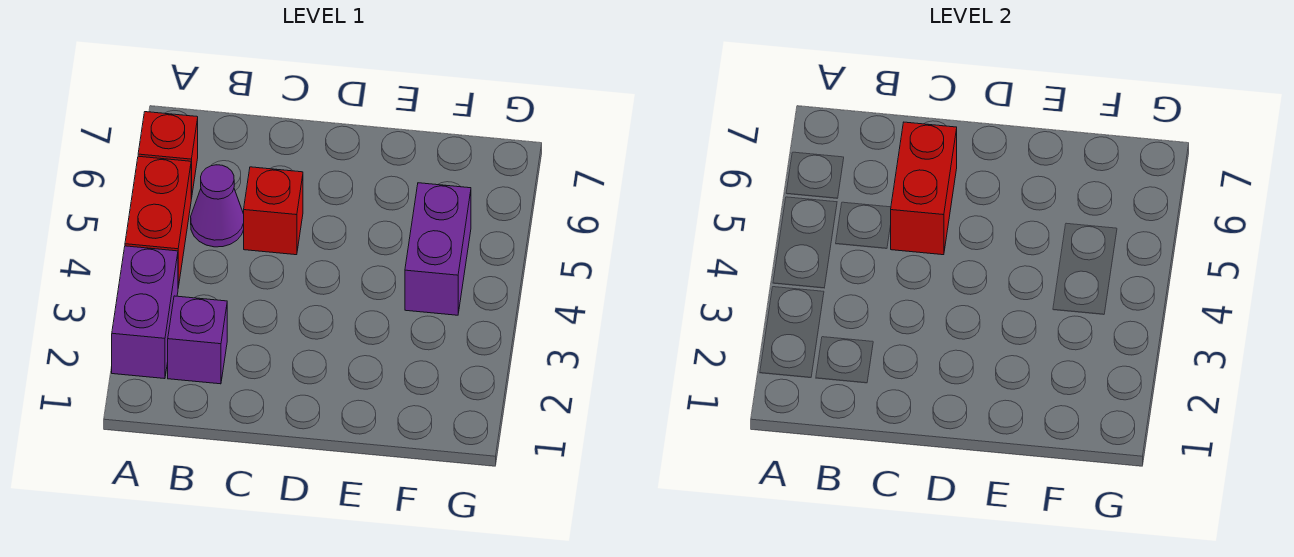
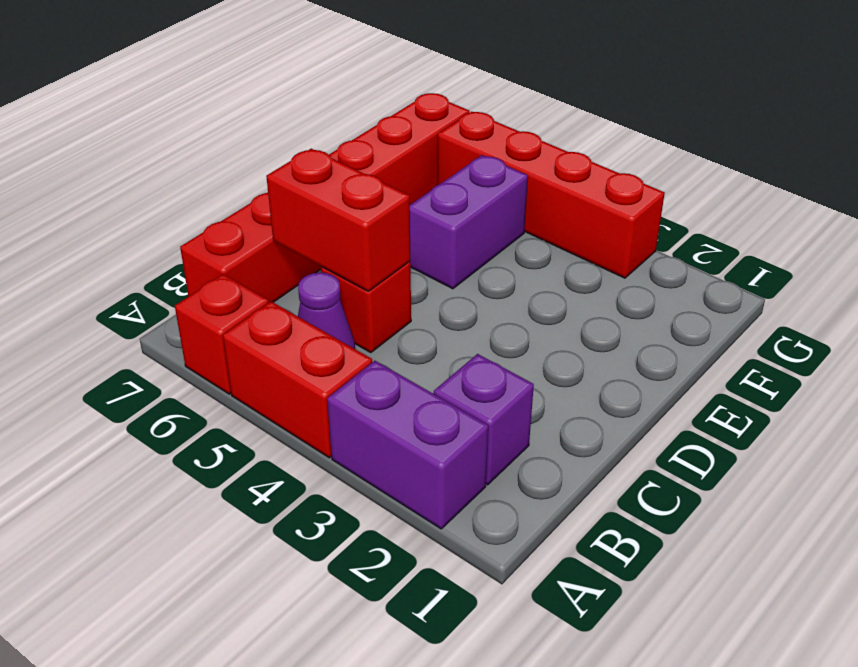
none -> red 1x6 brick [180,93,470,302]
purple 1x2 brick [405,183,471,315] -> purple 1x2 brick turned to [410,155,528,289]
none -> red 1x4 brick [437,112,665,278]

